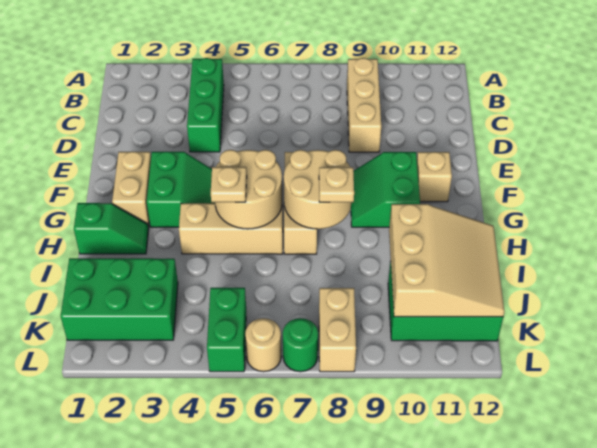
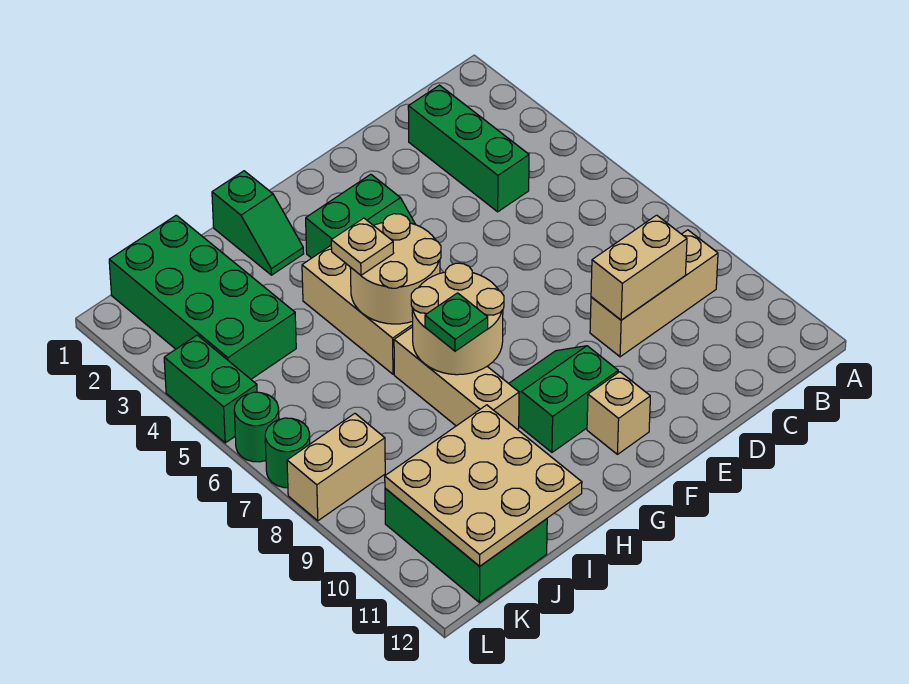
green 1x3 brick [187,58,224,152] -> green 1x3 brick turned to [408,85,529,212]
tan 1x2 brick [112,152,151,227] -> tan 1x2 brick moved to [591,215,687,320]
tan 1x3 brick [284,152,317,254] -> tan 1x3 brick turned to [394,327,519,429]
tan 1x1 plate [319,167,354,202] -> green 1x1 plate [425,293,488,351]
tan 3x3 slope [389,204,504,317] -> tan 3x3 plate [385,405,582,566]
green 2x3 brick [61,258,178,340] -> green 2x4 brick [109,215,296,379]
green 1x2 brick [207,288,246,372] -> green 1x2 brick turned to [164,335,257,443]
tan 1x1 round brick [245,318,281,372] -> green 1x1 round brick [234,392,279,462]

